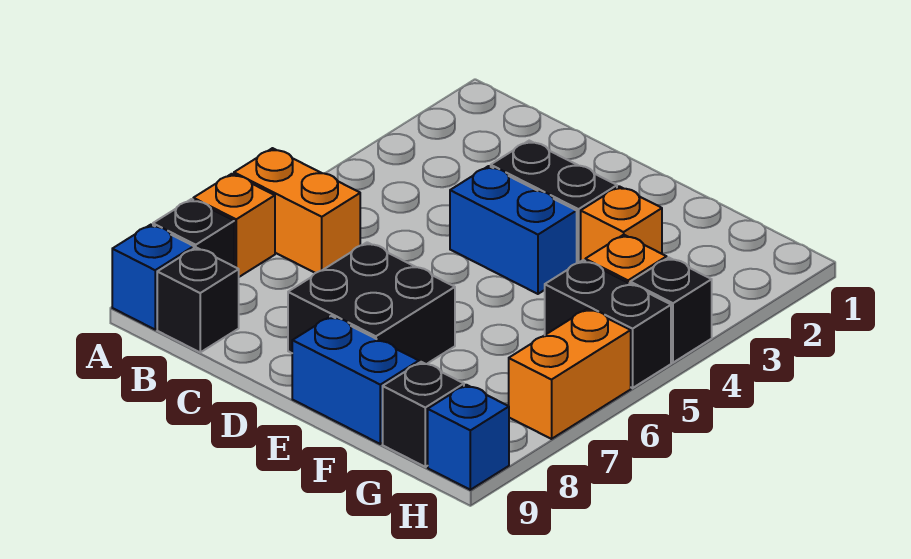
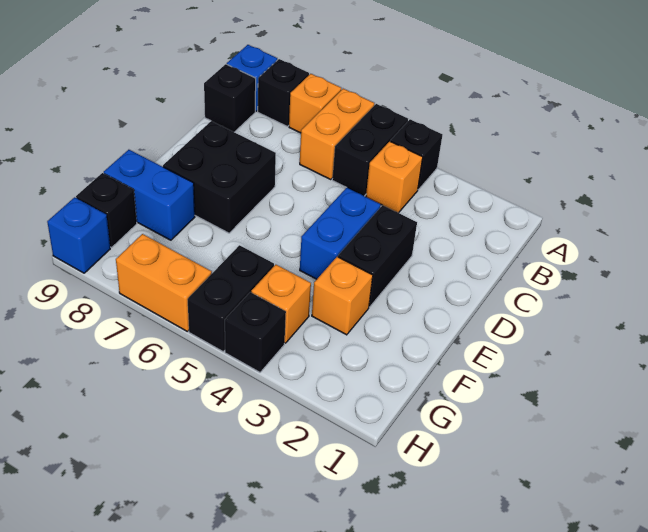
none -> black 1x1 brick [390,119,442,190]
none -> black 1x2 brick [332,104,408,196]
none -> orange 1x1 brick [366,141,423,213]
blue 1x2 brick [292,316,419,444] -> blue 1x2 brick turned to [104,150,195,240]

